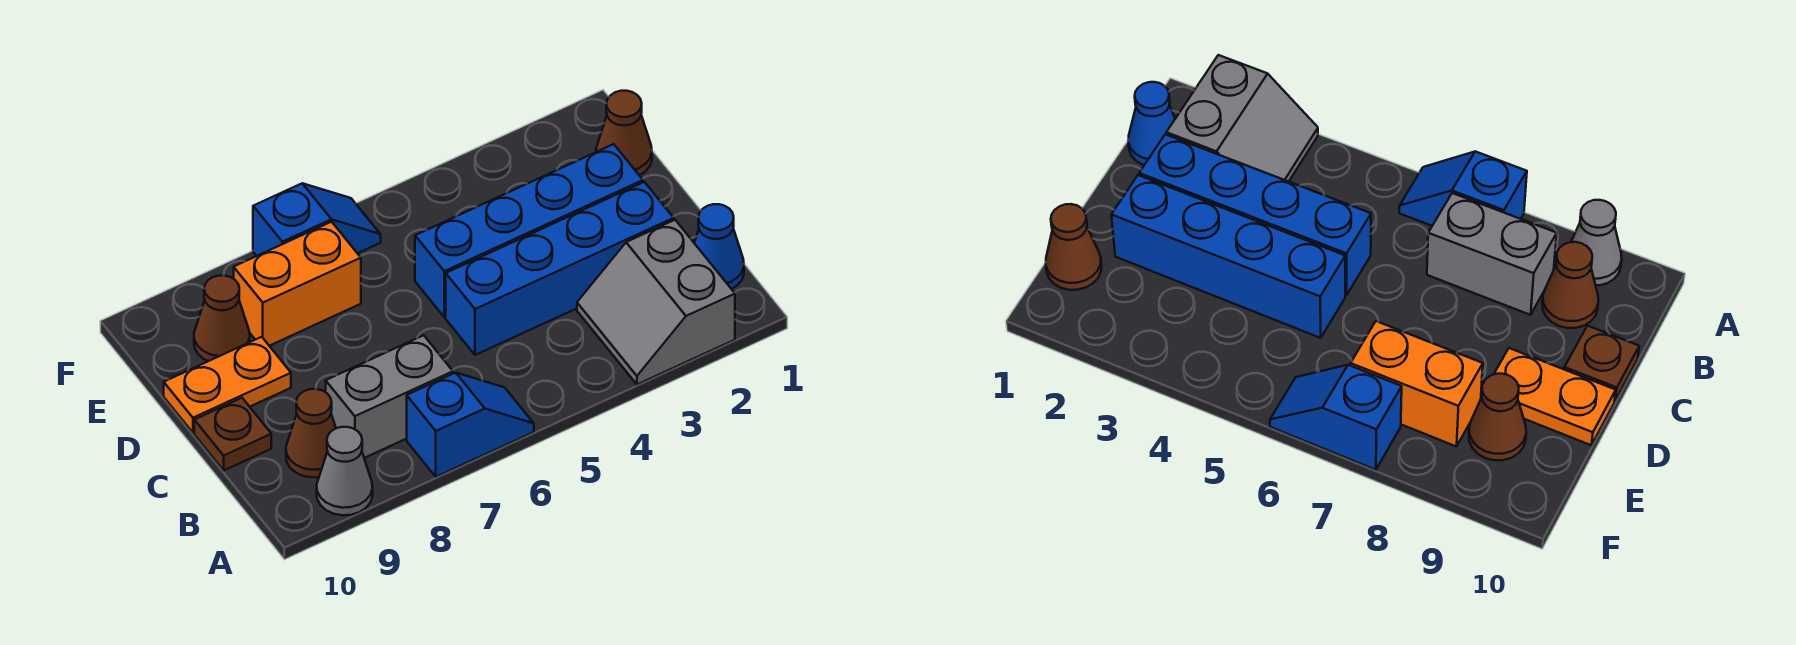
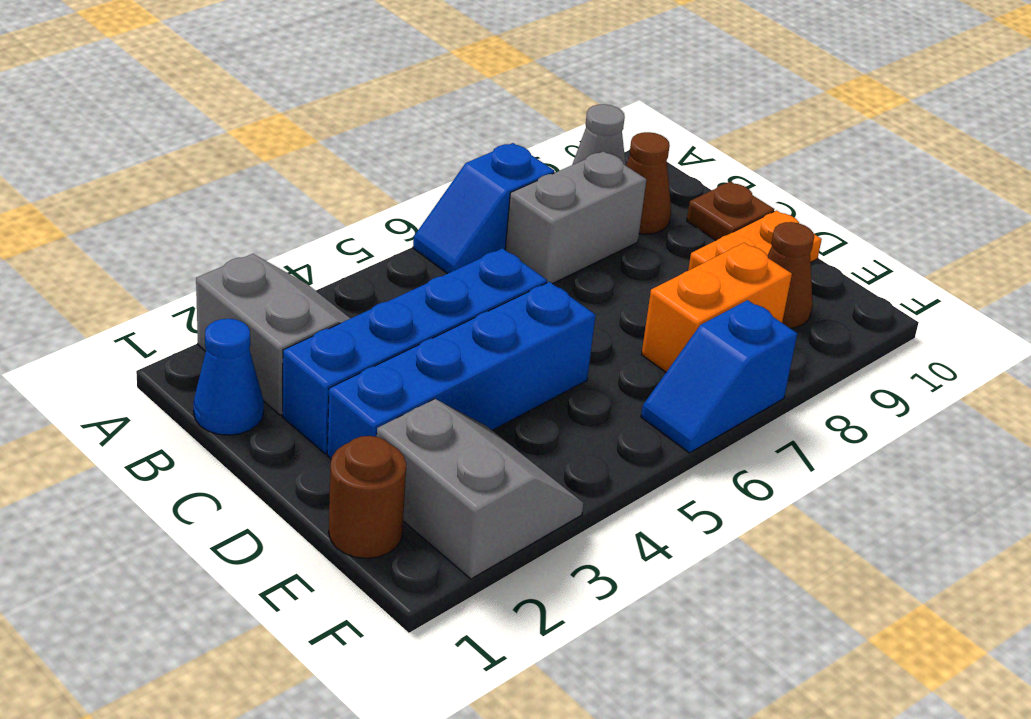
brown 1x1 cone [596,91,652,176] -> brown 1x1 round brick [329,436,406,558]
none -> grey 2x2 slope [377,399,584,579]

